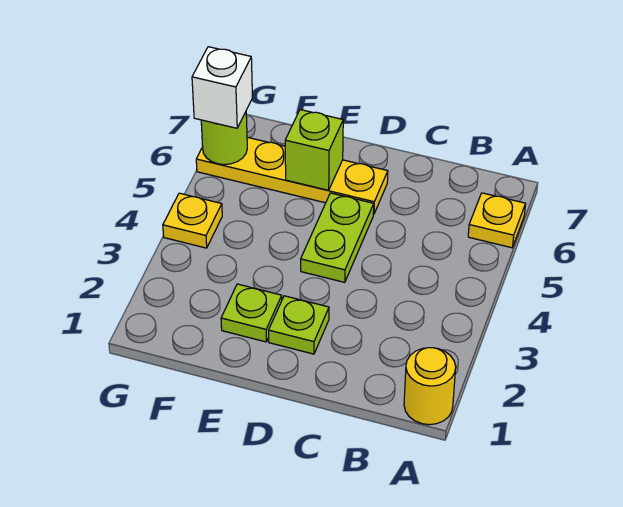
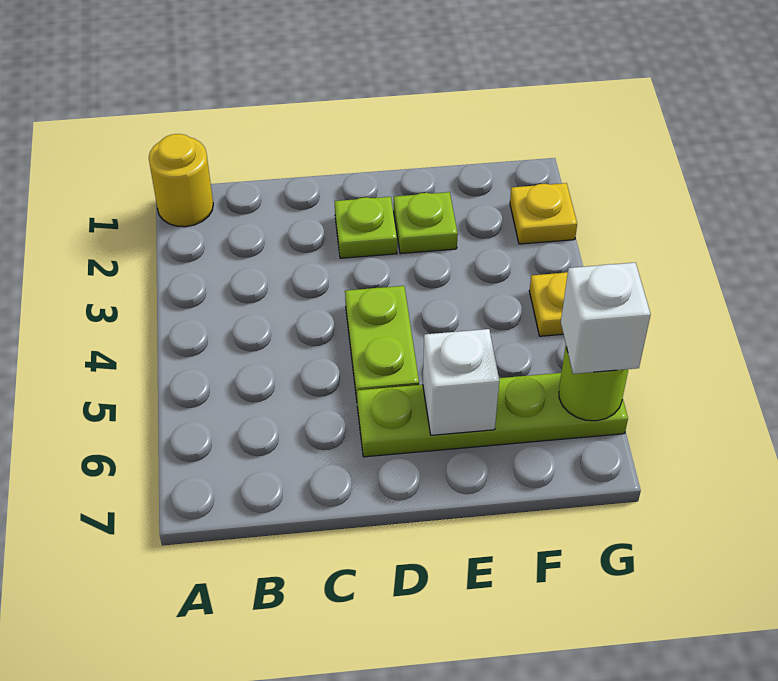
yellow 1x1 plate [468,193,526,248] -> yellow 1x1 plate moved to [510,183,577,244]
yellow 1x4 plate [196,137,388,214] -> lime 1x4 plate [357,373,628,457]
lime 1x1 brick [285,110,343,190] -> white 1x1 brick [423,329,499,435]

